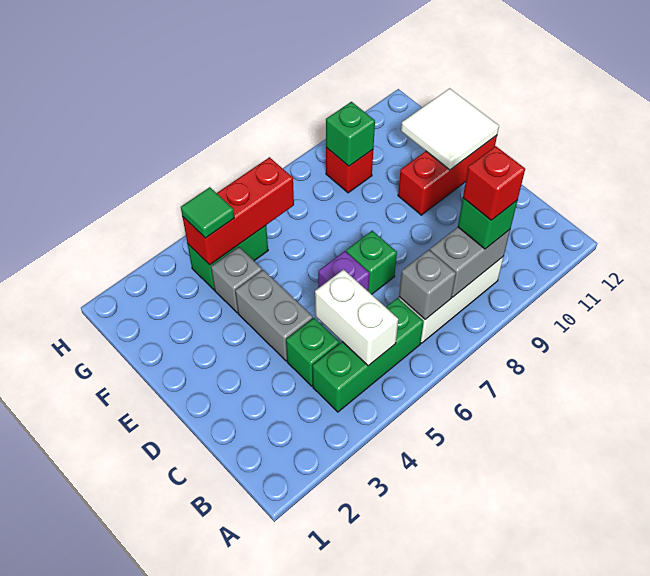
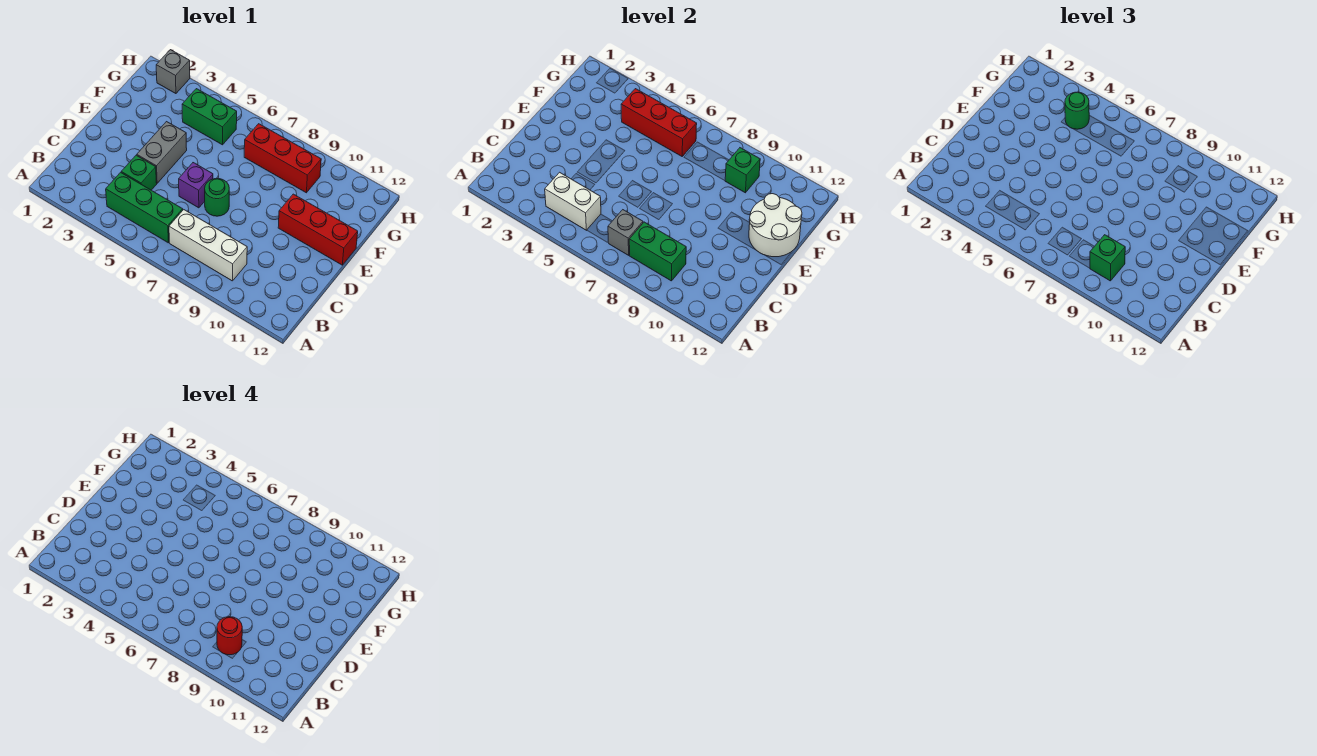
white 1x2 brick [315,270,398,366] -> white 1x2 brick turned to [545,172,601,230]
grey 1x2 brick [430,227,510,297] -> green 1x2 brick [629,222,686,281]
red 1x1 brick [463,146,525,220] -> red 1x1 round brick [217,617,242,655]
green 1x1 brick [346,231,397,294] -> green 1x1 round brick [205,178,229,216]
white 2x2 tile [401,88,499,170] -> white 2x2 round brick [749,194,802,257]
grey 1x1 brick [211,247,262,313] -> grey 1x1 brick moved to [156,50,190,94]
green 1x1 tile [181,187,234,238] -> green 1x1 round brick [1065,92,1089,129]
red 1x1 brick [326,148,373,193] -> red 1x3 brick [244,124,321,193]

